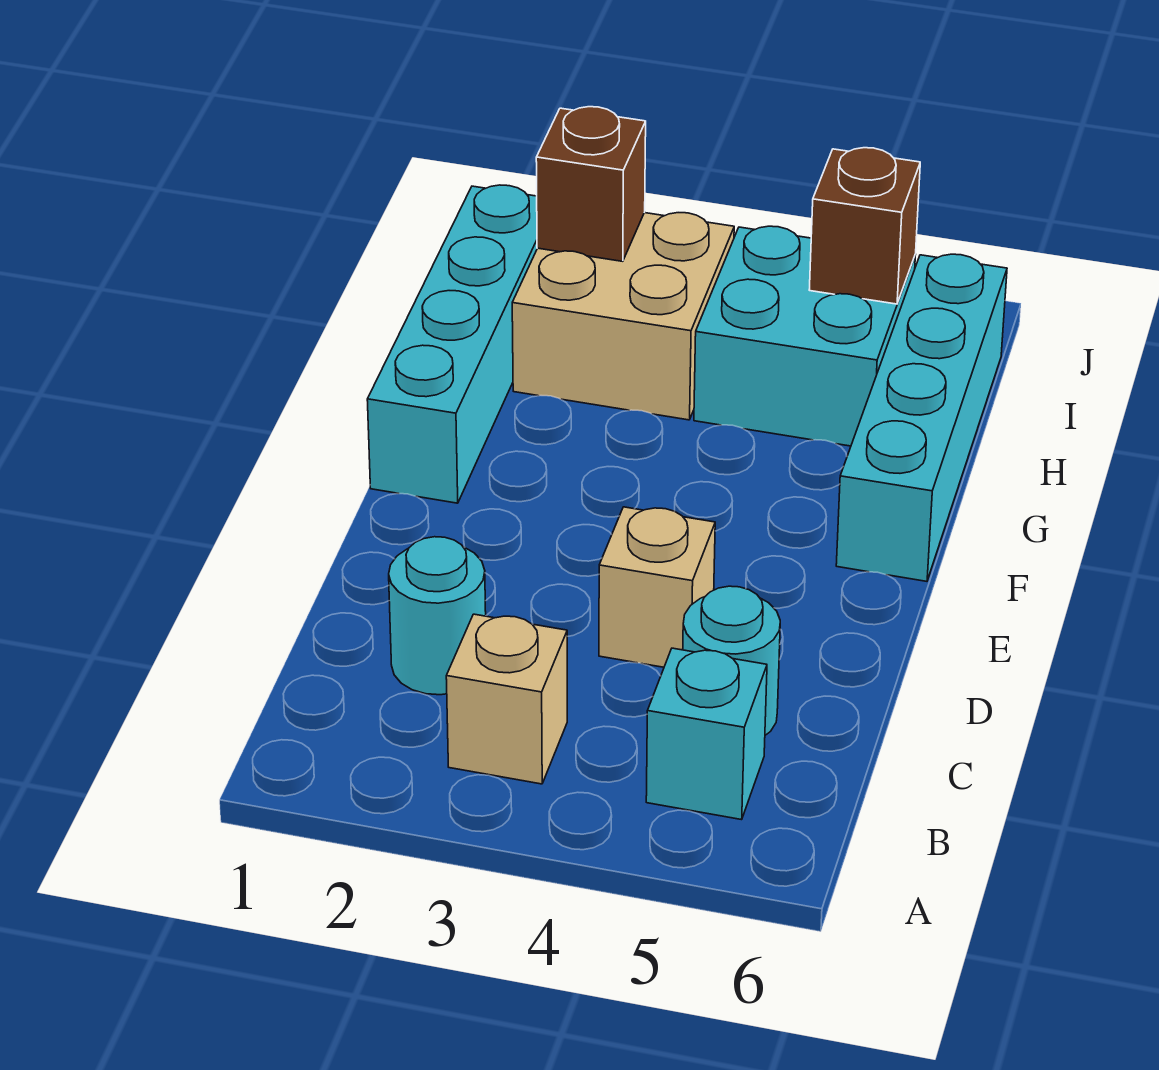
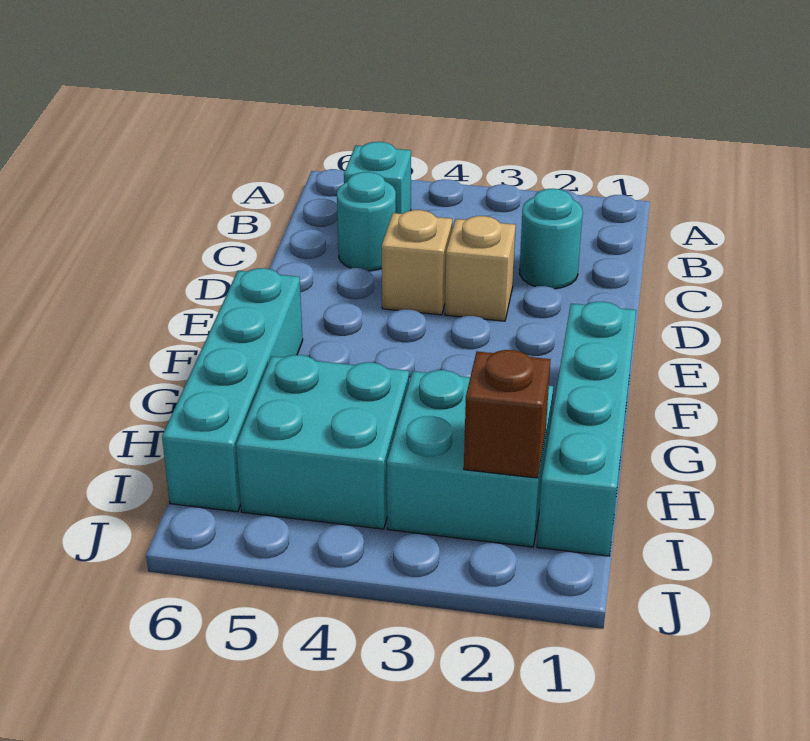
tan 1x1 brick [446,614,567,784] -> tan 1x1 brick moved to [445,216,516,321]
tan 2x2 brick [512,213,734,420] -> cyan 2x2 brick [387,370,553,547]
brown 1x1 brick [809,148,920,304] -> none

